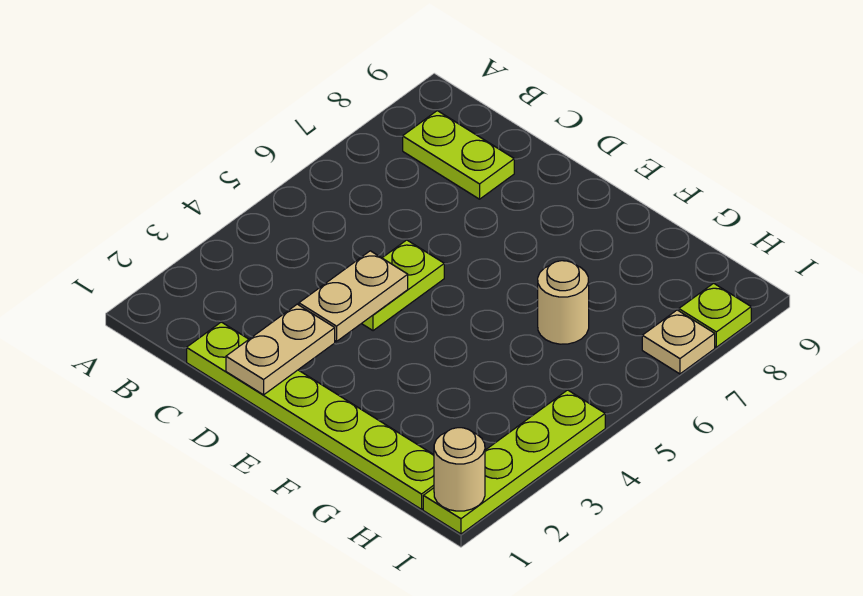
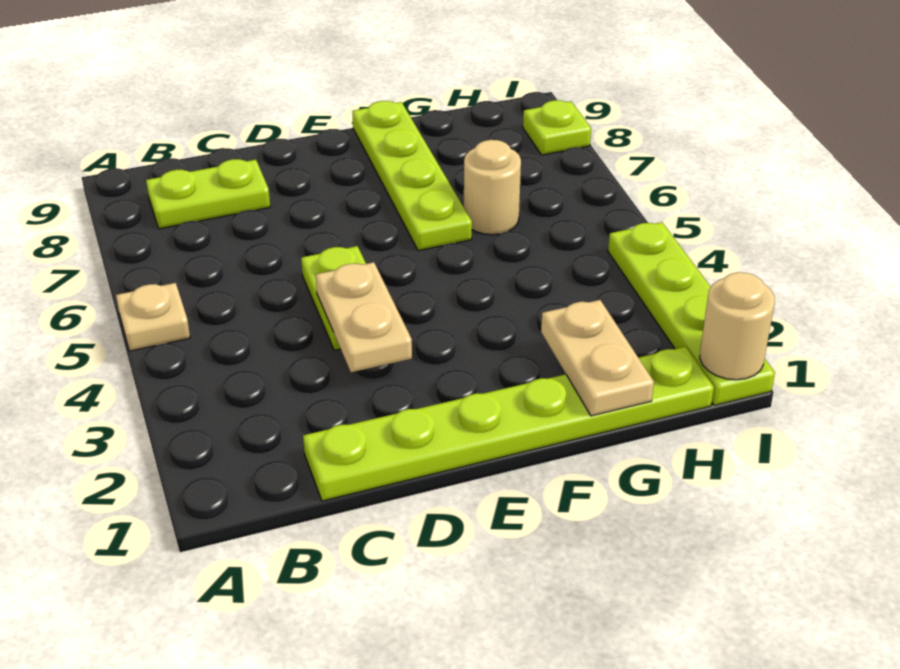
tan 1x2 plate [226,304,335,395] -> tan 1x2 plate moved to [541,300,654,416]
none -> lime 1x4 plate [352,101,472,251]
tan 1x1 plate [642,310,715,374] -> tan 1x1 plate moved to [116,283,190,351]

